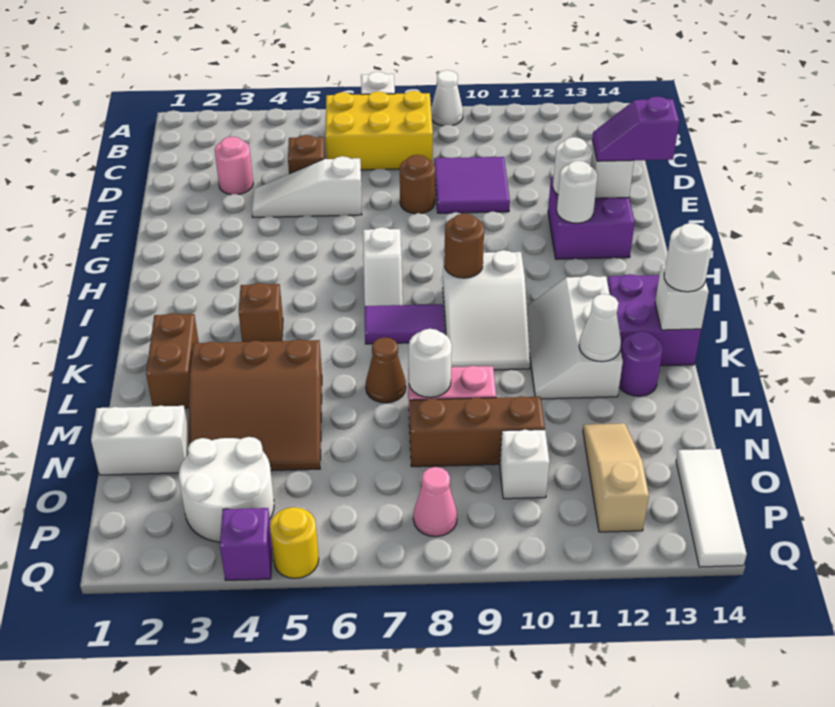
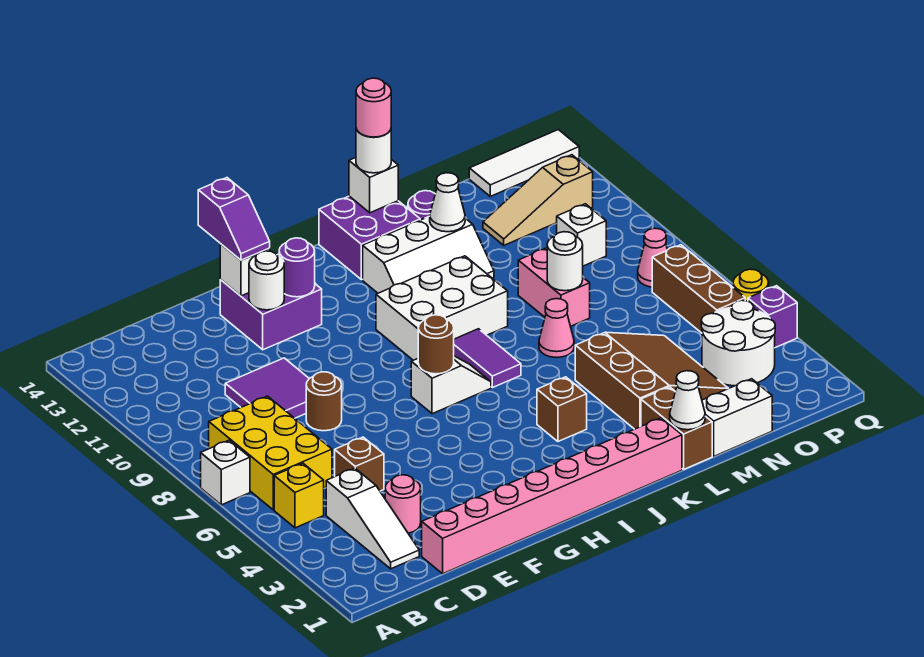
white 1x1 cone [431,70,463,126] -> white 1x1 cone moved to [670,371,705,430]
none -> yellow 1x1 brick [274,463,324,528]
none -> pink 1x8 brick [422,418,682,574]
white 1x3 slope [252,156,362,218] -> white 1x3 slope moved to [326,468,419,569]
white 1x1 round brick [557,161,598,223] -> purple 1x1 round brick [279,238,315,297]
white 2x3 slope [443,250,530,370] -> white 2x3 brick [376,256,508,360]
brown 1x1 round brick [444,213,484,278] -> brown 1x1 round brick moved to [418,315,454,374]
brown 1x2 brick [146,313,199,408] -> brown 1x2 brick turned to [641,387,712,469]
none -> pink 1x1 round brick [356,78,391,137]
brown 1x1 cone [366,337,406,403] -> pink 1x1 cone [539,299,574,357]
white 1x2 brick [91,406,189,475] -> white 1x2 brick turned to [702,379,772,456]
brown 1x3 brick [410,396,545,467] -> brown 1x3 brick moved to [652,245,745,333]

